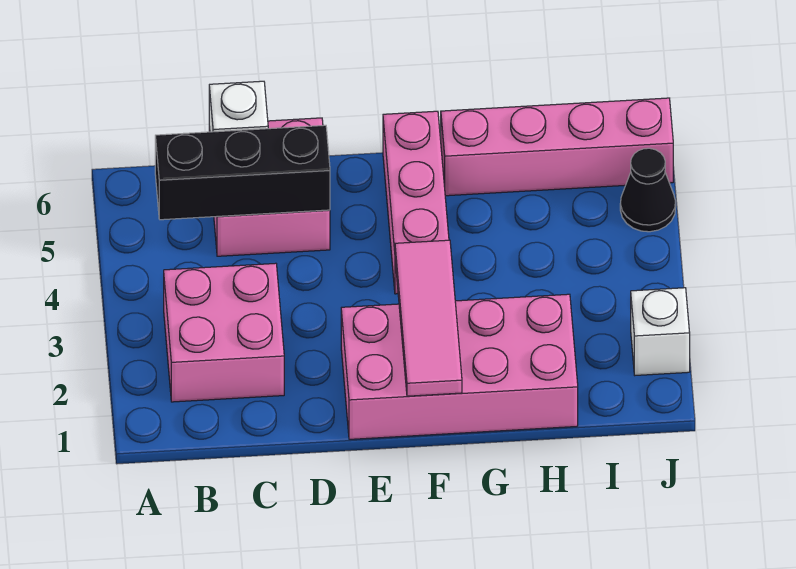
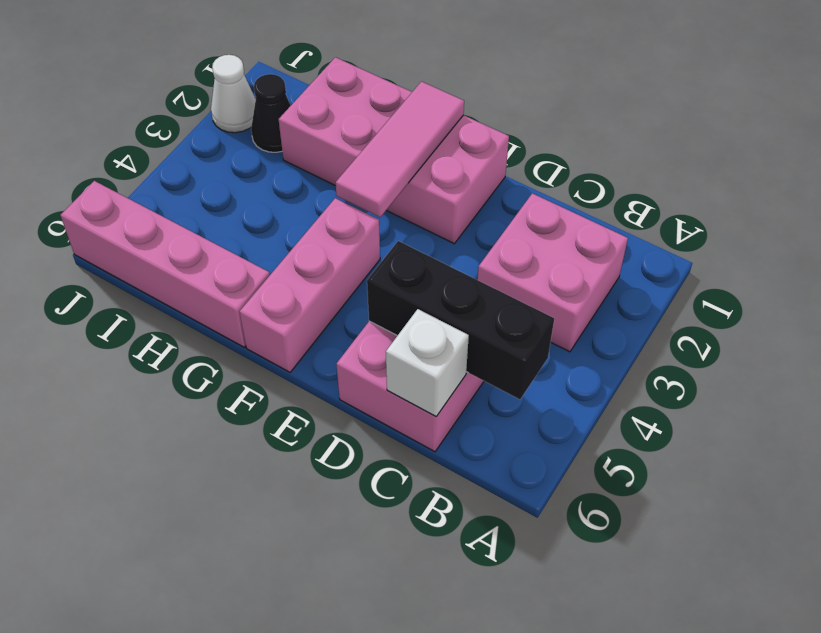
white 1x1 brick [631,288,690,375] -> white 1x1 cone [211,55,256,133]
black 1x1 cone [620,148,676,232] -> black 1x1 cone moved to [251,74,291,152]

